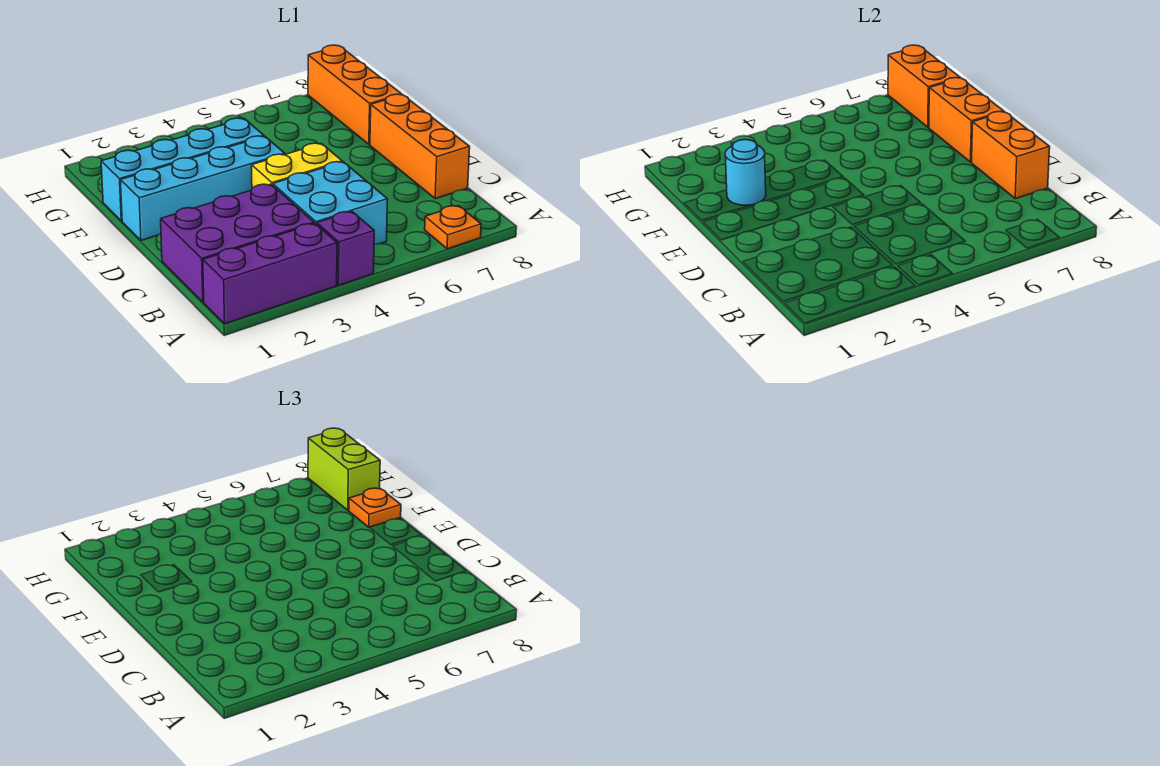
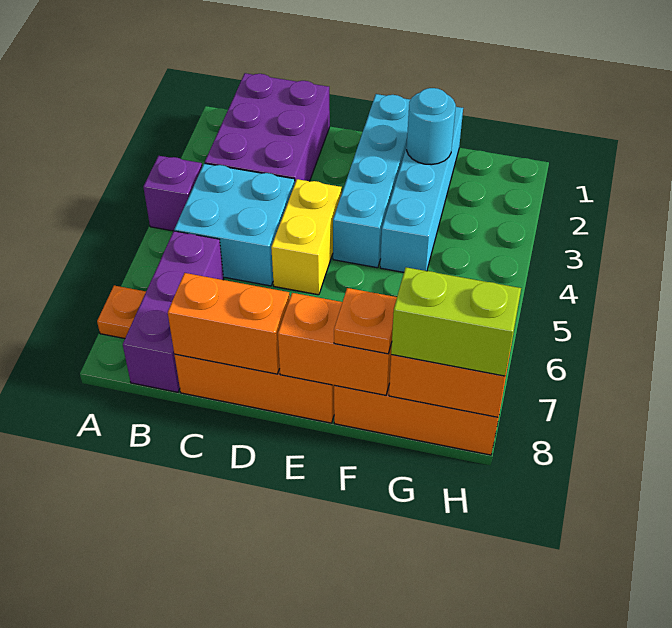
purple 1x3 brick [203,223,337,324] -> purple 1x3 brick moved to [123,231,224,392]

